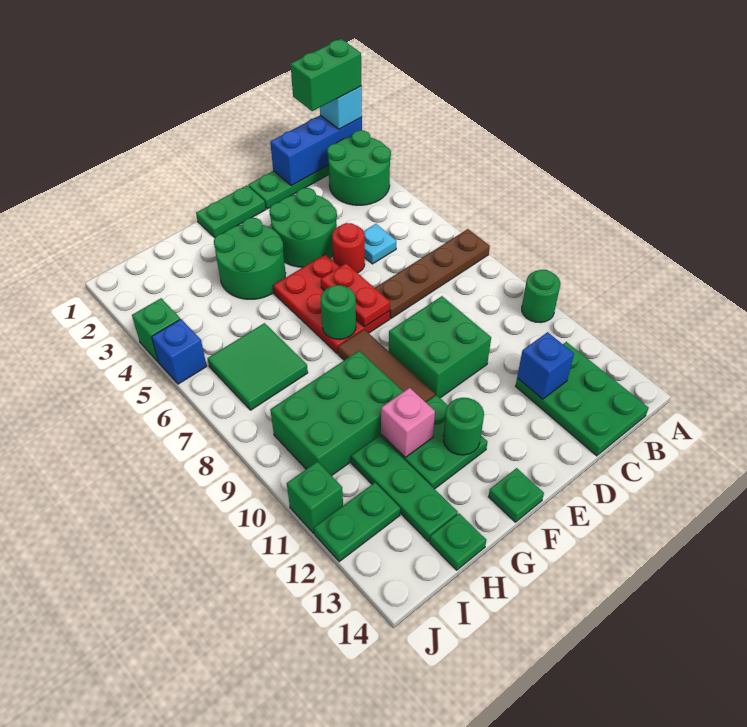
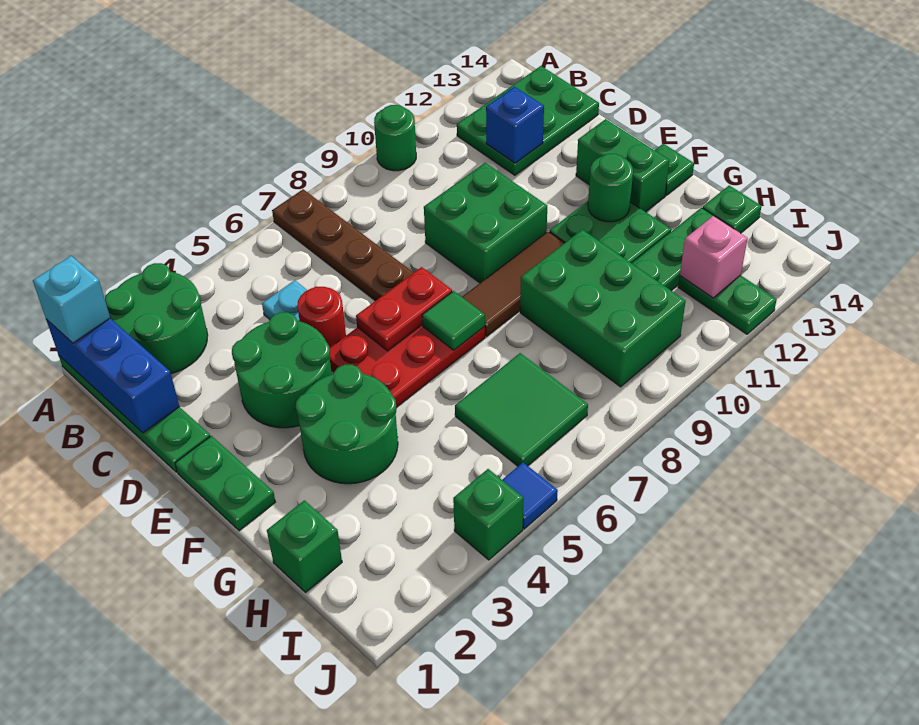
green 1x2 brick [291,39,361,111] -> green 1x2 brick moved to [576,119,669,212]
green 1x1 round brick [321,285,356,339] -> green 1x1 tile [422,291,485,350]
pink 1x1 brick [381,388,435,457] -> pink 1x1 brick moved to [680,216,748,298]
blue 1x1 brick [152,319,207,384] -> blue 1x1 tile [502,463,558,529]
green 1x1 brick [287,462,343,533] -> green 1x1 brick moved to [267,500,342,592]

